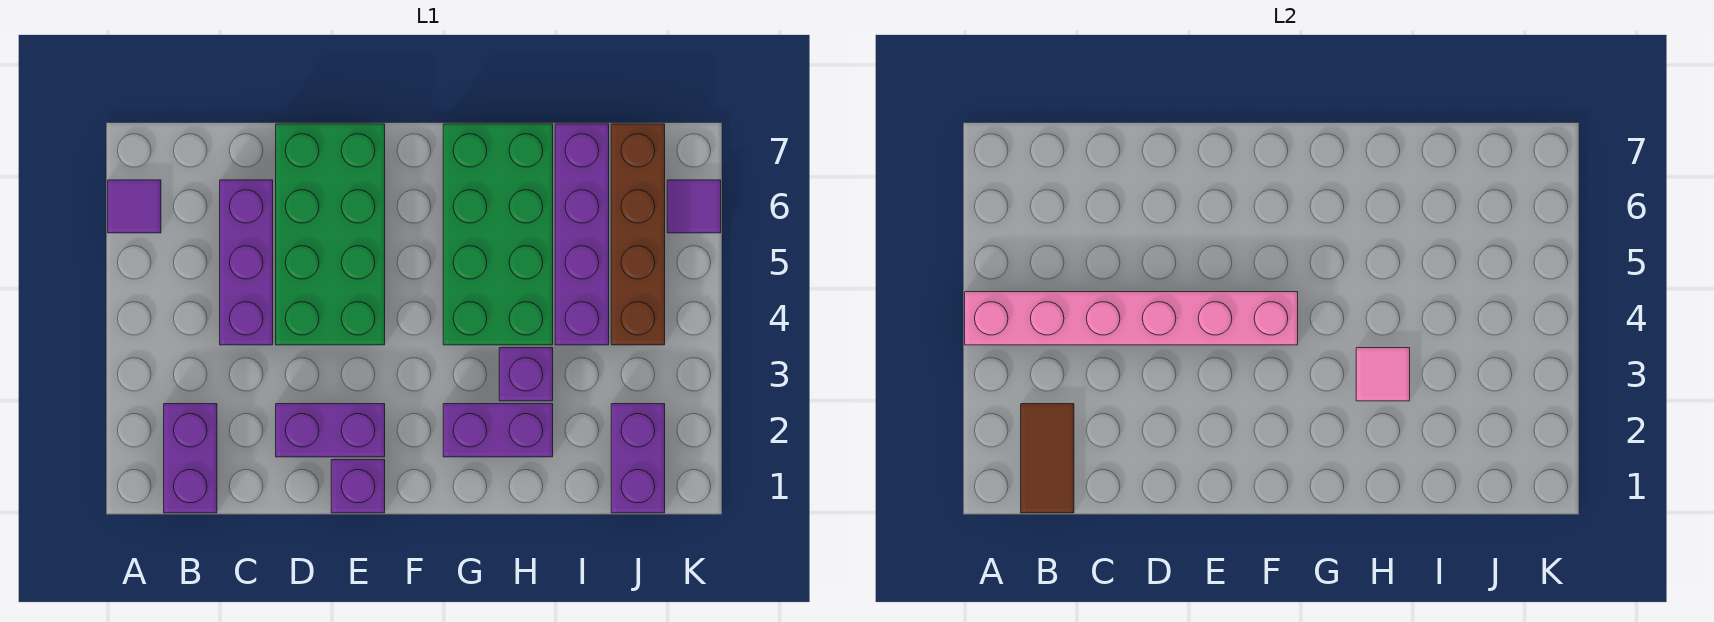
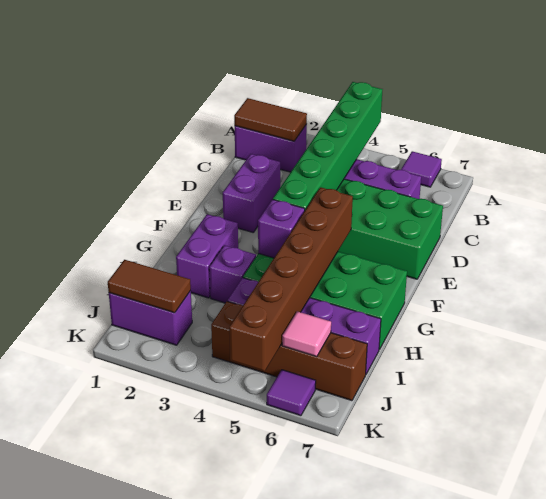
pink 1x6 brick [965,292,1298,345] -> green 1x6 brick [273,82,383,210]
purple 1x1 brick [331,460,385,513] -> purple 1x1 brick moved to [258,199,305,258]
none -> brown 1x6 brick [229,187,353,371]
pink 1x1 tile [1356,348,1410,401] -> pink 1x1 tile moved to [282,311,331,357]
none -> brown 1x2 tile [108,260,191,313]

